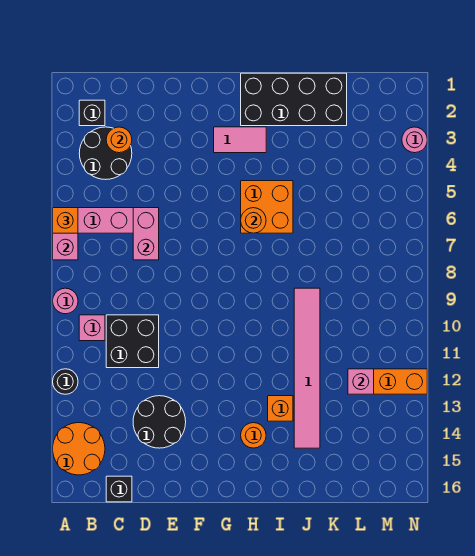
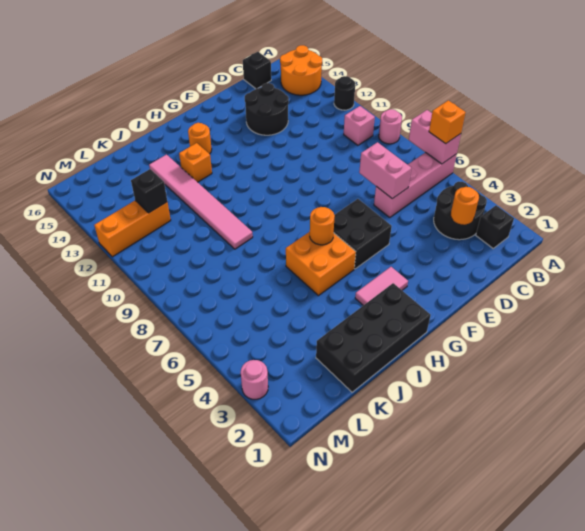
black 2x2 brick [106,315,159,368] -> black 2x2 brick moved to [334,199,392,269]
pink 1x1 brick [348,369,374,394] -> black 1x1 brick [131,169,167,213]

